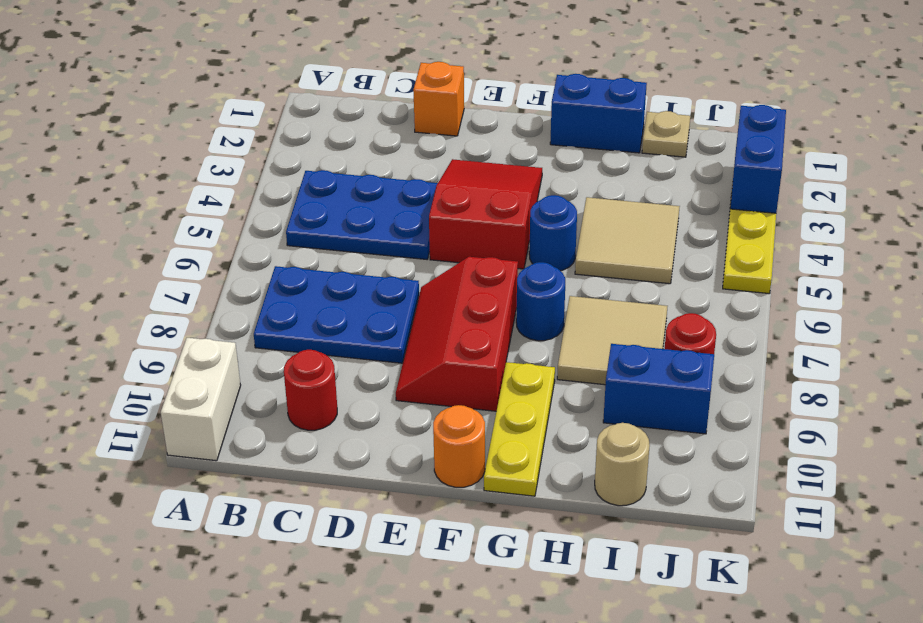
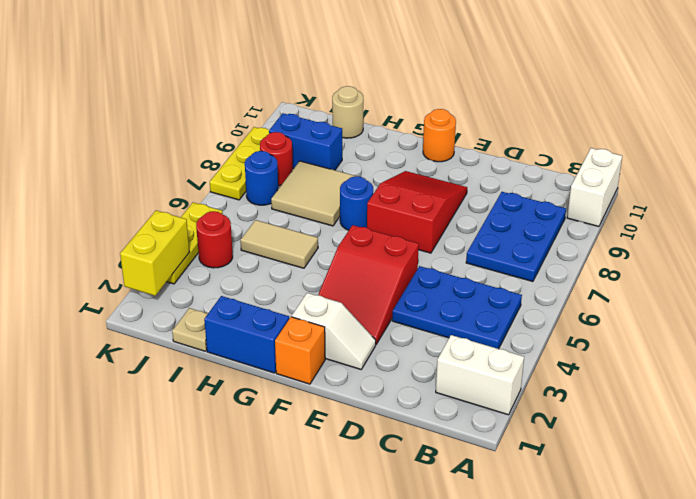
none -> white 1x2 brick [436,335,524,415]
blue 2x3 plate [254,266,419,363] -> blue 2x3 plate turned to [466,192,566,282]
red 1x1 round brick [284,350,337,430] -> red 1x1 round brick moved to [196,211,233,268]
orange 1x1 brick [413,62,464,136] -> orange 1x1 brick moved to [275,317,325,384]
none -> white 1x2 slope [292,293,376,369]
red 2x3 slope [396,257,518,411] -> red 2x3 slope turned to [367,171,467,253]
blue 1x1 round brick [529,195,577,271] -> blue 1x1 round brick moved to [245,151,278,205]
yellow 1x3 plate [484,362,555,496] -> yellow 1x3 plate moved to [210,127,269,200]
tan 2x2 tile [575,197,680,284] -> tan 1x2 tile [240,220,318,268]
blue 1x2 brick [730,105,786,213] -> yellow 1x2 brick [120,211,189,296]

